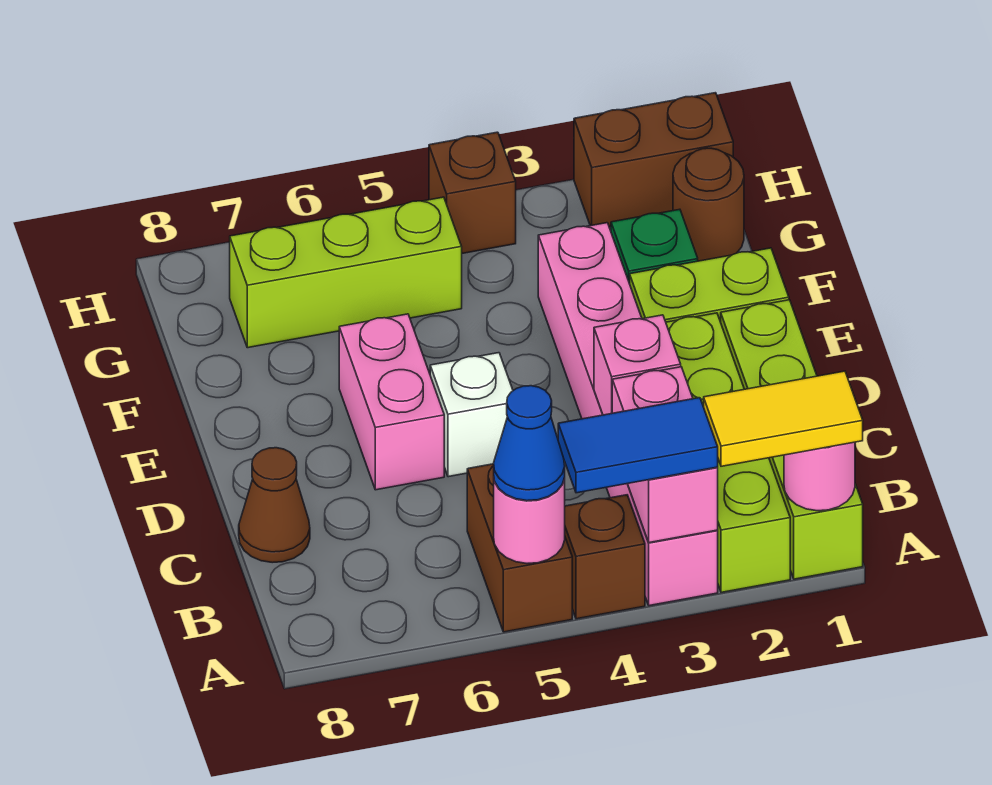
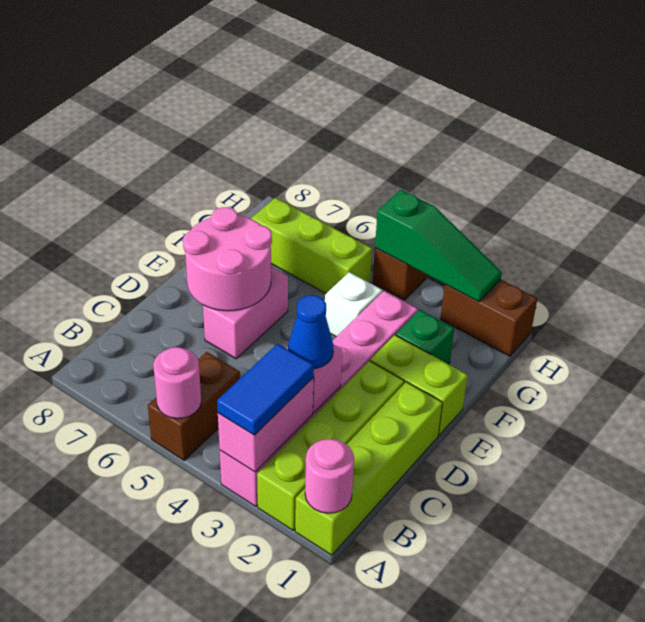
yellow 1x2 tile [704,371,863,466] -> none
blue 1x2 tile [558,398,718,493] -> blue 1x2 tile turned to [217,344,314,435]
brown 1x1 brick [565,495,645,619] -> none
blue 1x1 cone [494,386,565,501] -> blue 1x1 cone moved to [288,295,333,368]
brown 1x1 cone [239,448,310,563] -> none
white 1x1 brick [430,353,513,477] -> white 1x1 brick moved to [325,272,382,337]
none -> pink 2x2 round brick [183,207,272,311]
brown 1x1 round brick [673,148,744,261] -> none
none -> green 1x3 slope [375,190,502,302]

